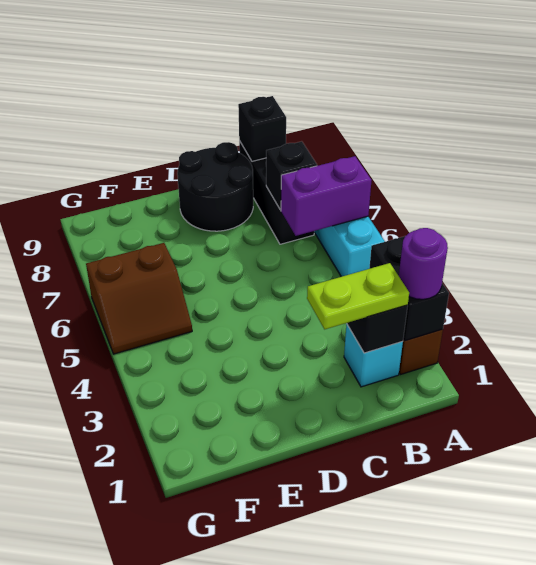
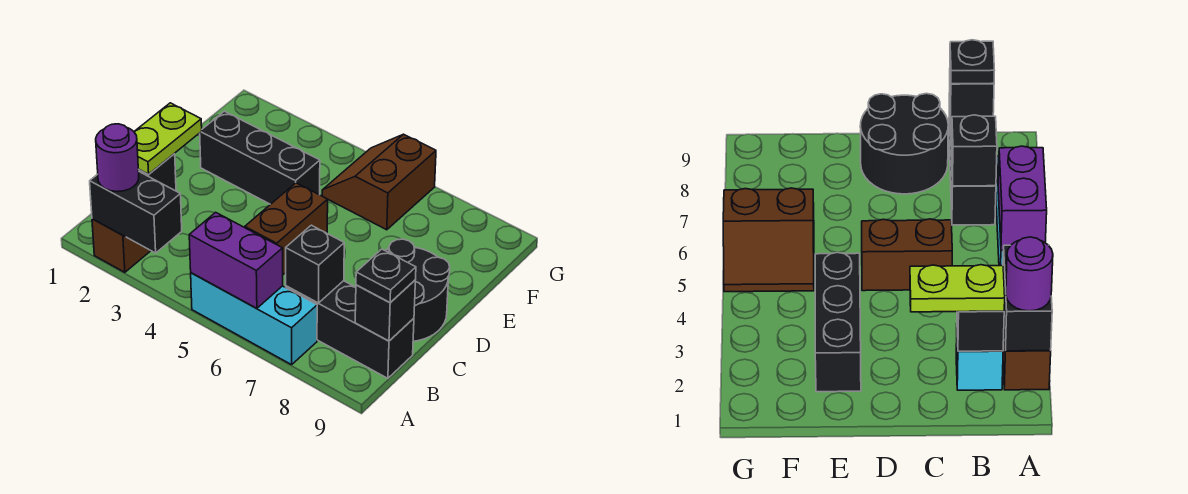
purple 1x2 brick [281,156,372,236] -> purple 1x2 brick turned to [189,212,283,308]
none -> black 1x1 plate [356,249,416,303]
none -> brown 1x2 brick [245,183,328,275]
none -> black 1x3 brick [200,111,320,204]

